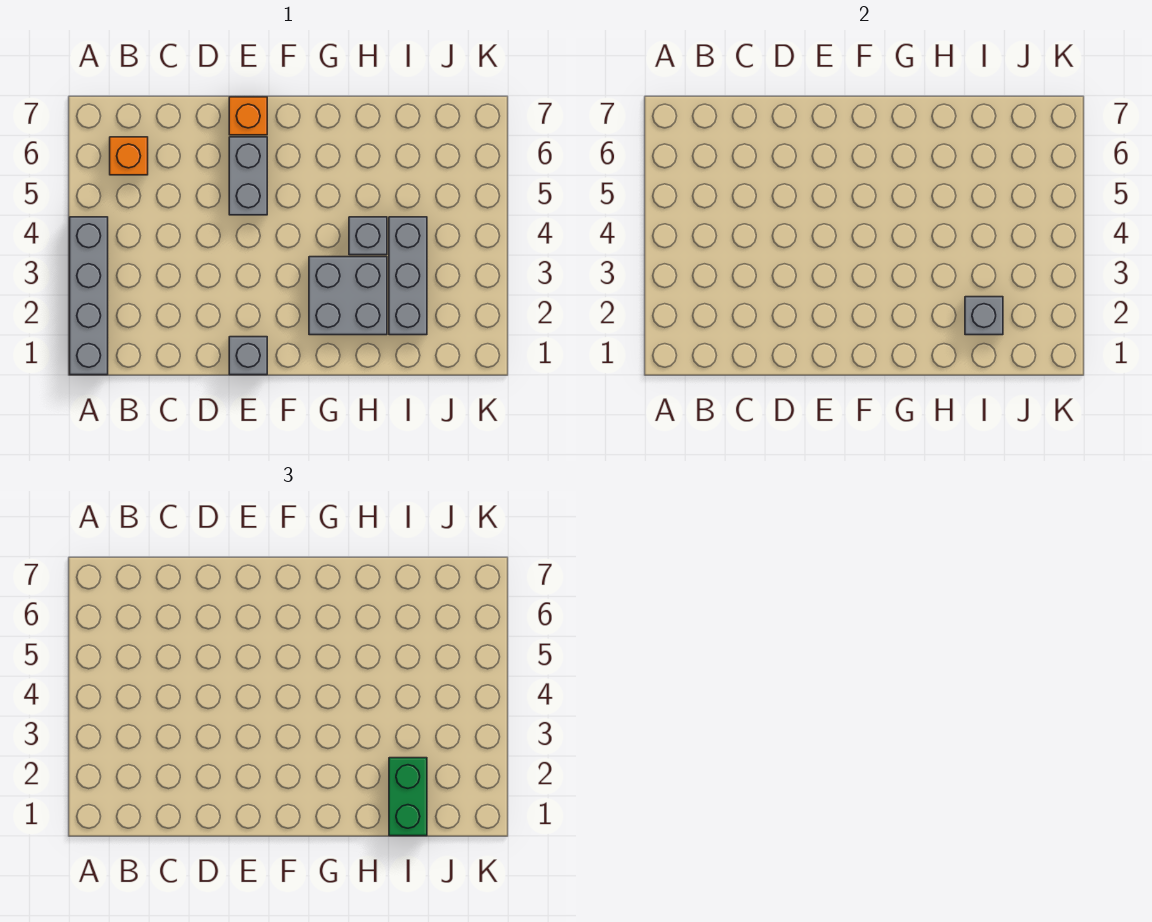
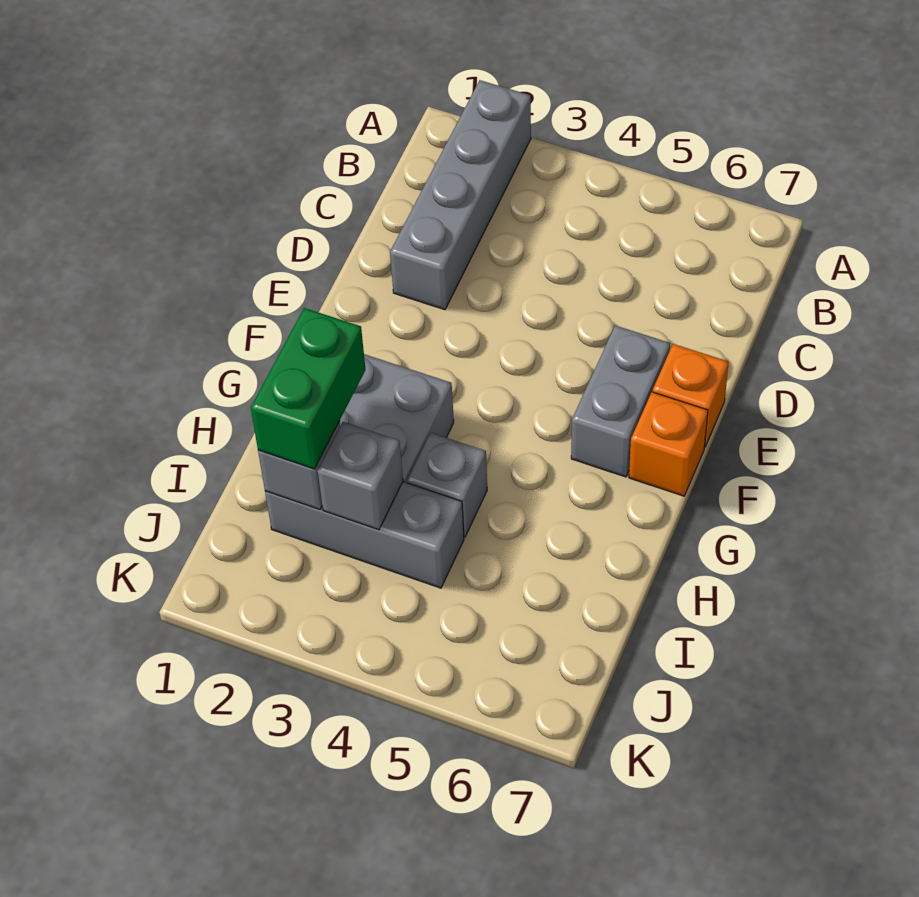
grey 1x4 brick [70,217,108,375] -> grey 1x4 brick turned to [390,80,531,310]
orange 1x1 brick [110,137,148,175] -> orange 1x1 brick moved to [629,392,708,496]
grey 1x1 brick [229,337,267,375] -> grey 1x1 brick moved to [318,422,403,530]
grey 1x2 brick [229,137,267,215] -> grey 1x2 brick turned to [571,326,670,477]
green 1x2 brick [389,758,427,836] -> green 1x2 brick turned to [251,308,366,469]

